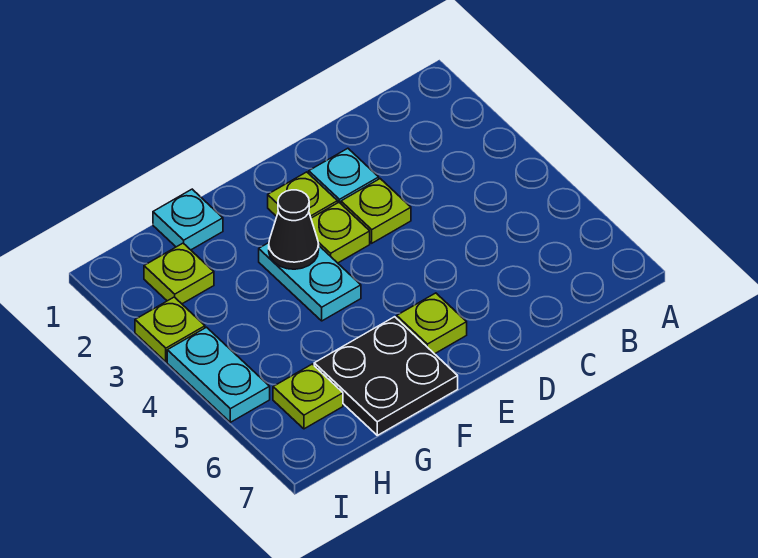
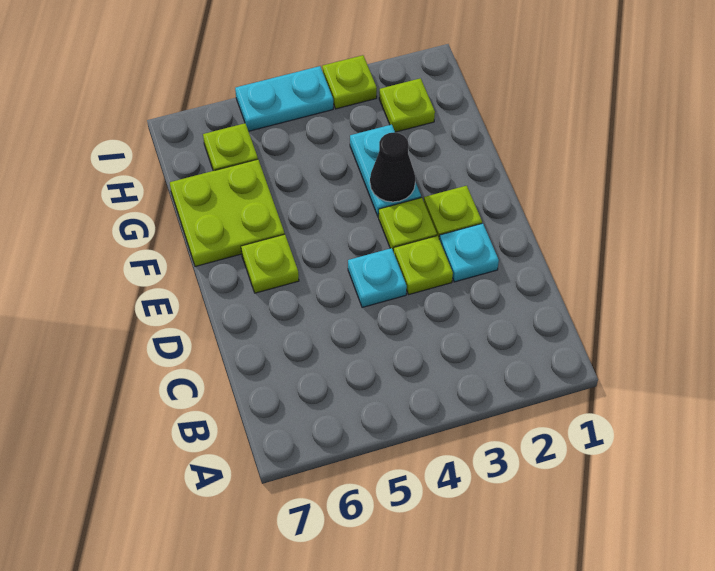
cyan 1x2 plate [259,243,361,321] -> cyan 1x2 plate turned to [350,125,421,217]
black 2x2 plate [314,317,458,435] -> lime 2x2 plate [170,159,285,267]
cyan 1x1 plate [153,189,223,250] -> cyan 1x1 plate moved to [348,248,407,308]

